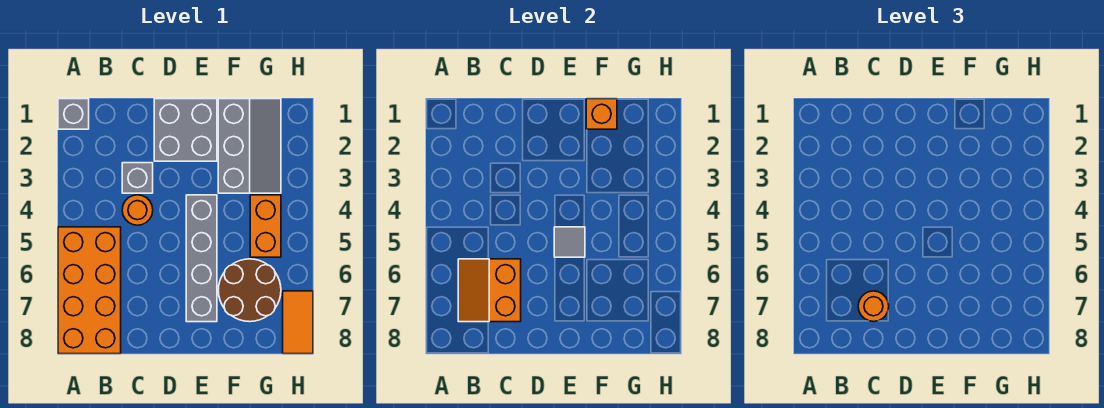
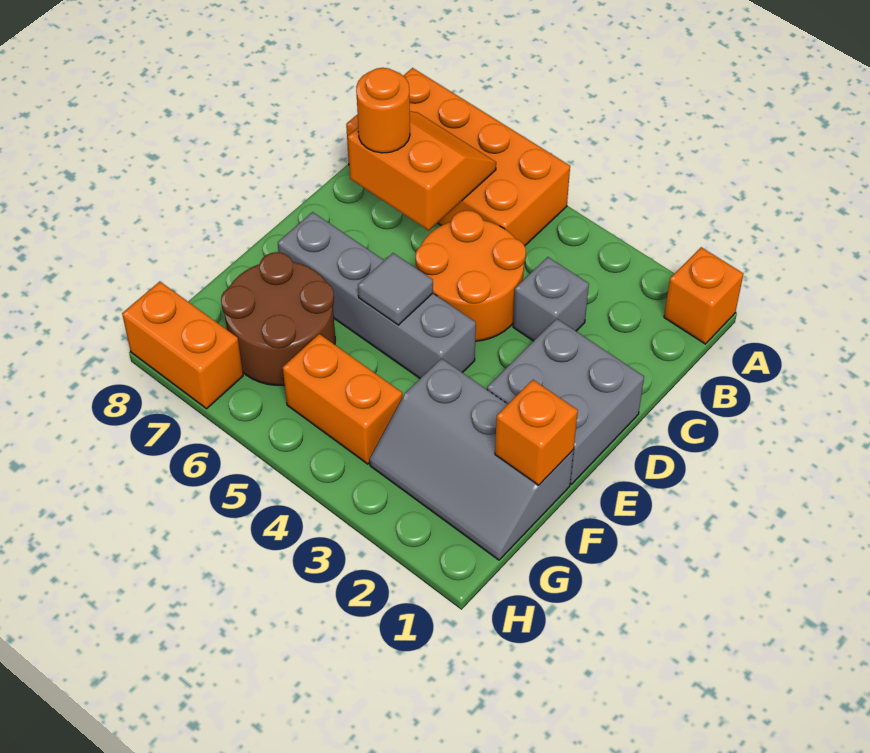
grey 1x1 brick [58,99,89,129] -> orange 1x1 brick [664,247,743,344]
orange 1x1 round brick [122,195,153,225] -> orange 2x2 round brick [416,210,526,341]
orange 1x2 tile [283,291,313,354] -> orange 1x2 brick [122,282,243,409]

